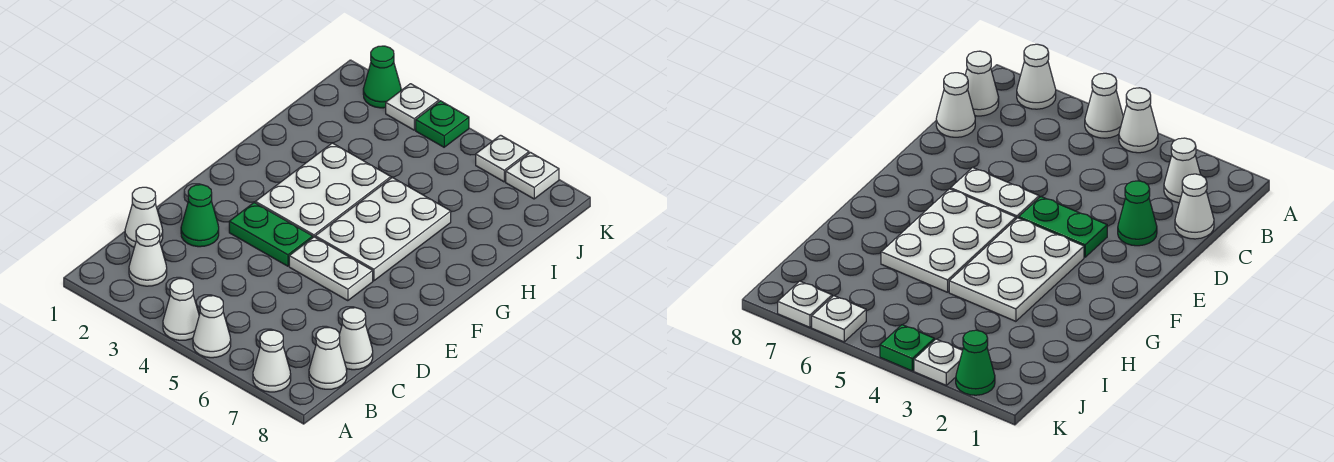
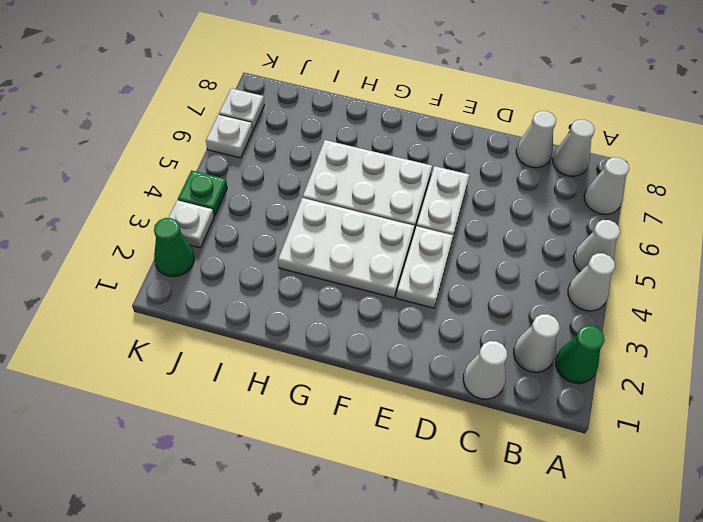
green 1x1 cone [181,185,219,247] -> green 1x1 cone moved to [556,326,605,384]
green 1x2 plate [229,203,313,266] -> white 1x2 plate [396,226,453,308]

